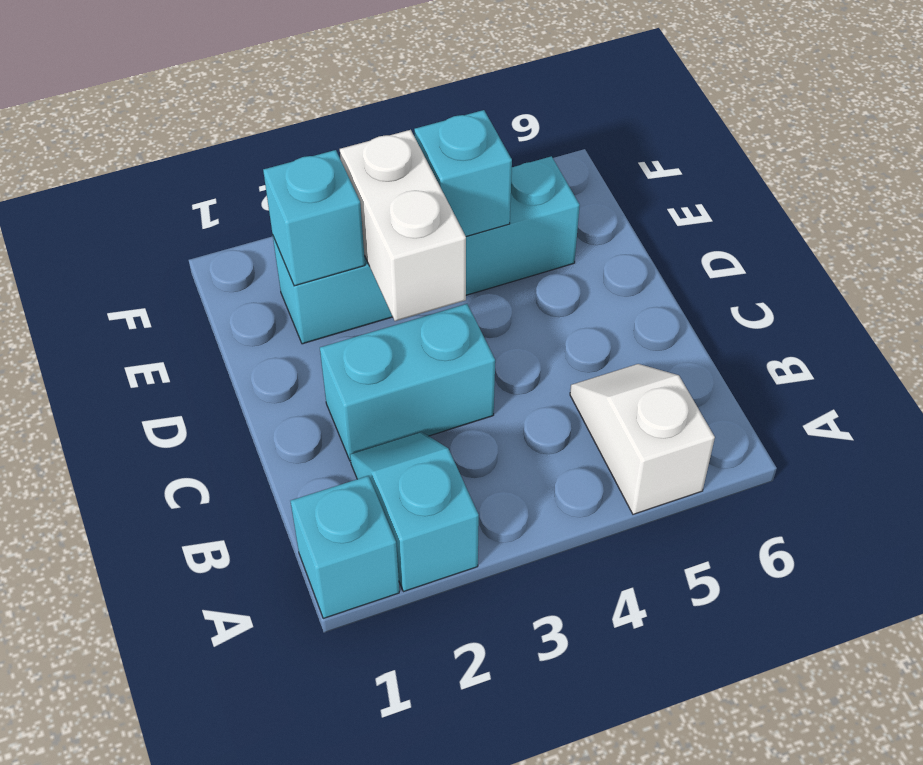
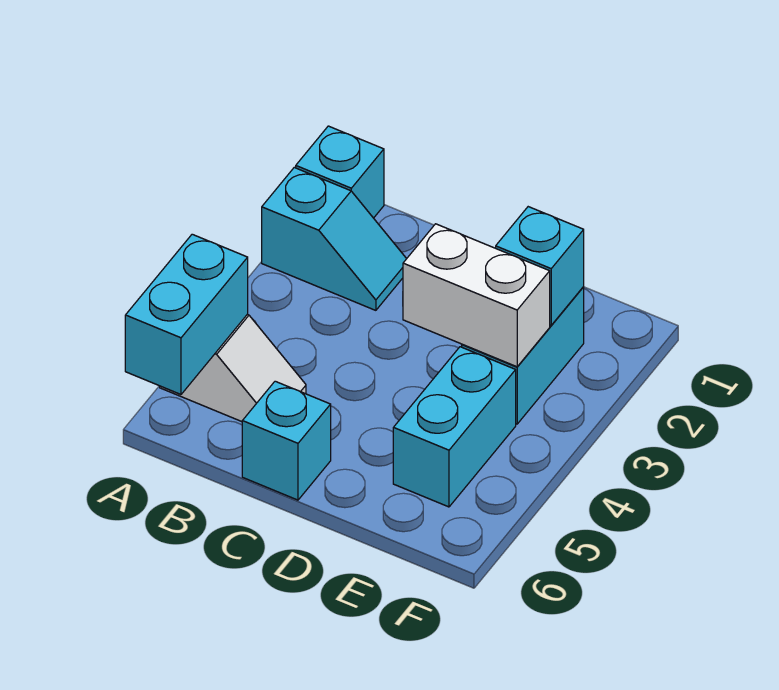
cyan 1x2 brick [320,304,495,461] -> cyan 1x2 brick moved to [125,234,248,394]
cyan 1x1 brick [414,110,512,236] -> cyan 1x1 brick moved to [242,381,331,500]

